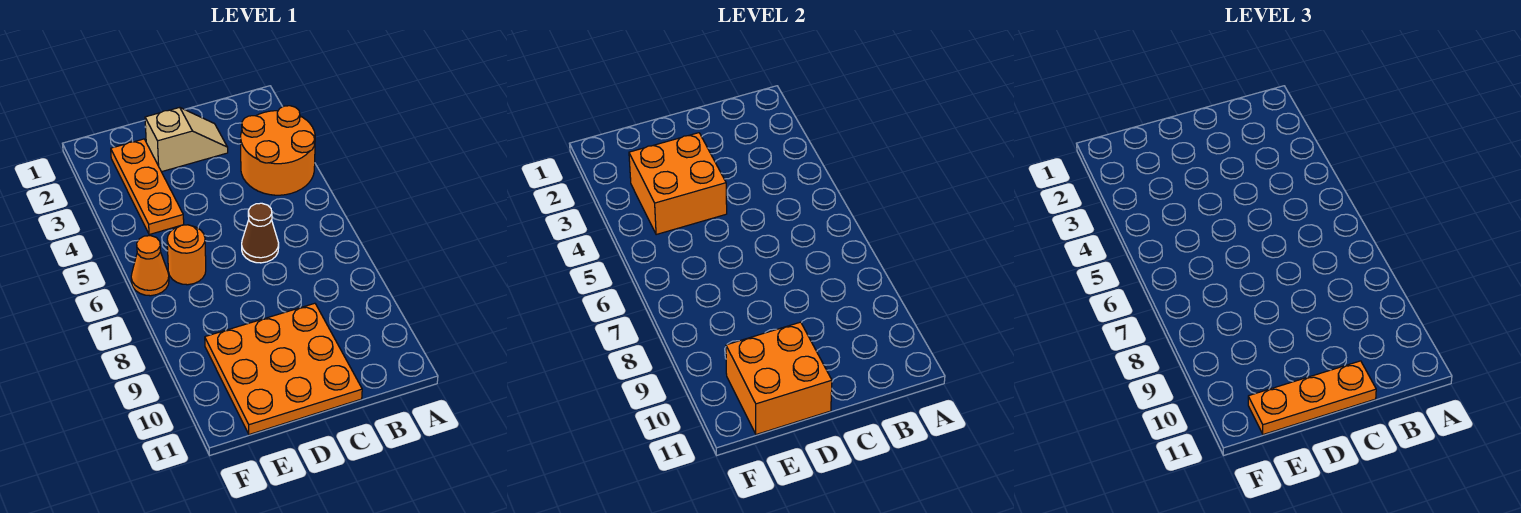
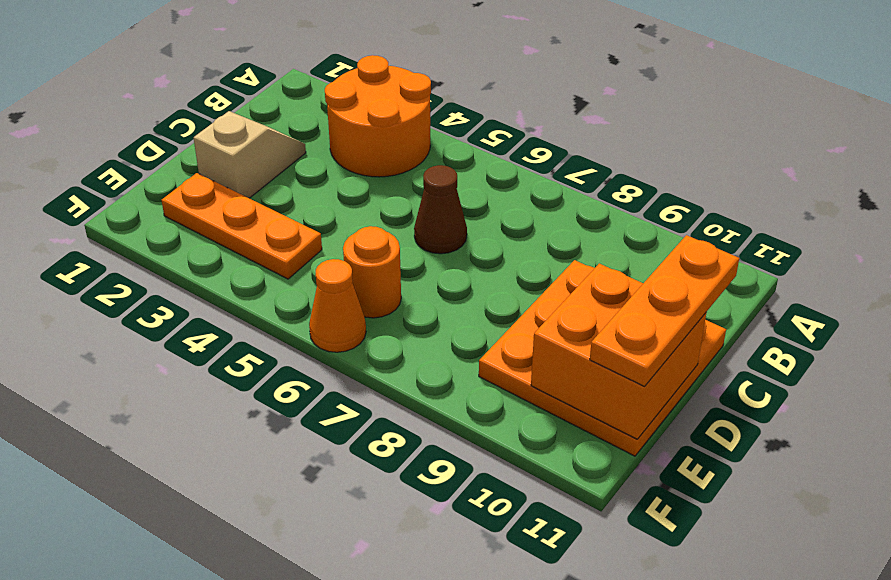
orange 2x2 brick [629,133,727,235] -> none

